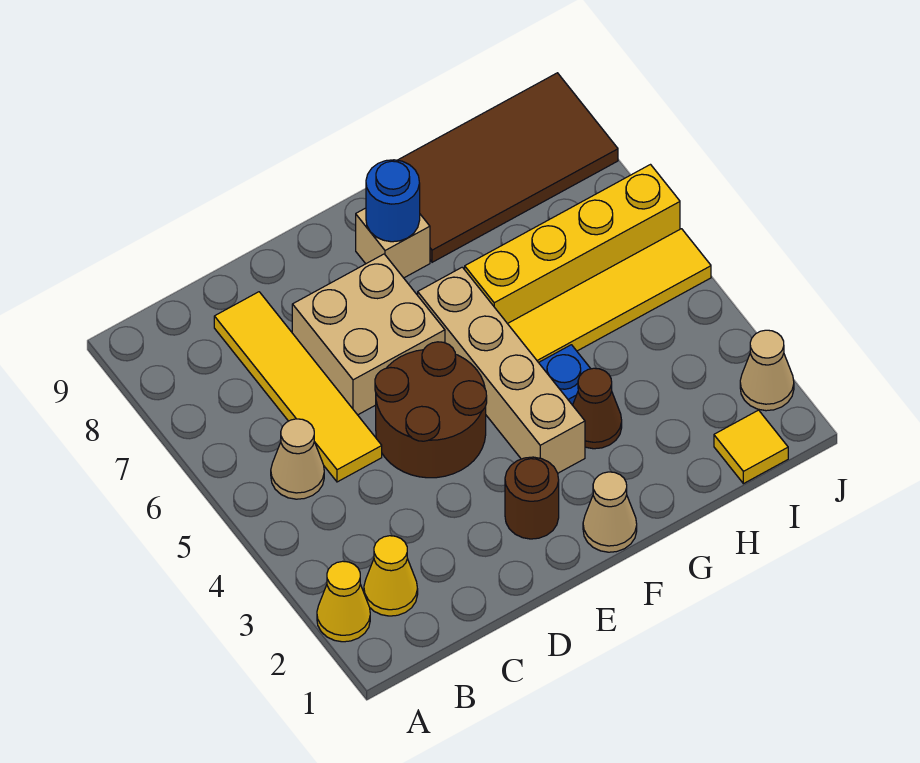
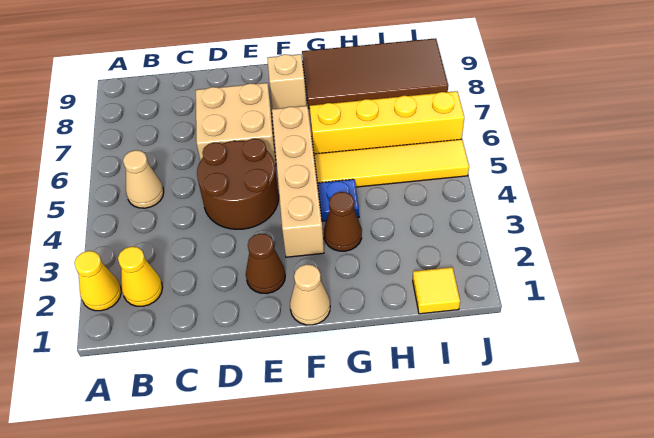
yellow 1x4 tile [214,292,382,482] -> none
brown 1x1 round brick [505,457,559,539] -> brown 1x1 cone [246,234,285,294]
blue 1x1 round brick [366,160,420,242] -> none
tan 1x1 cone [740,330,794,411] -> none

